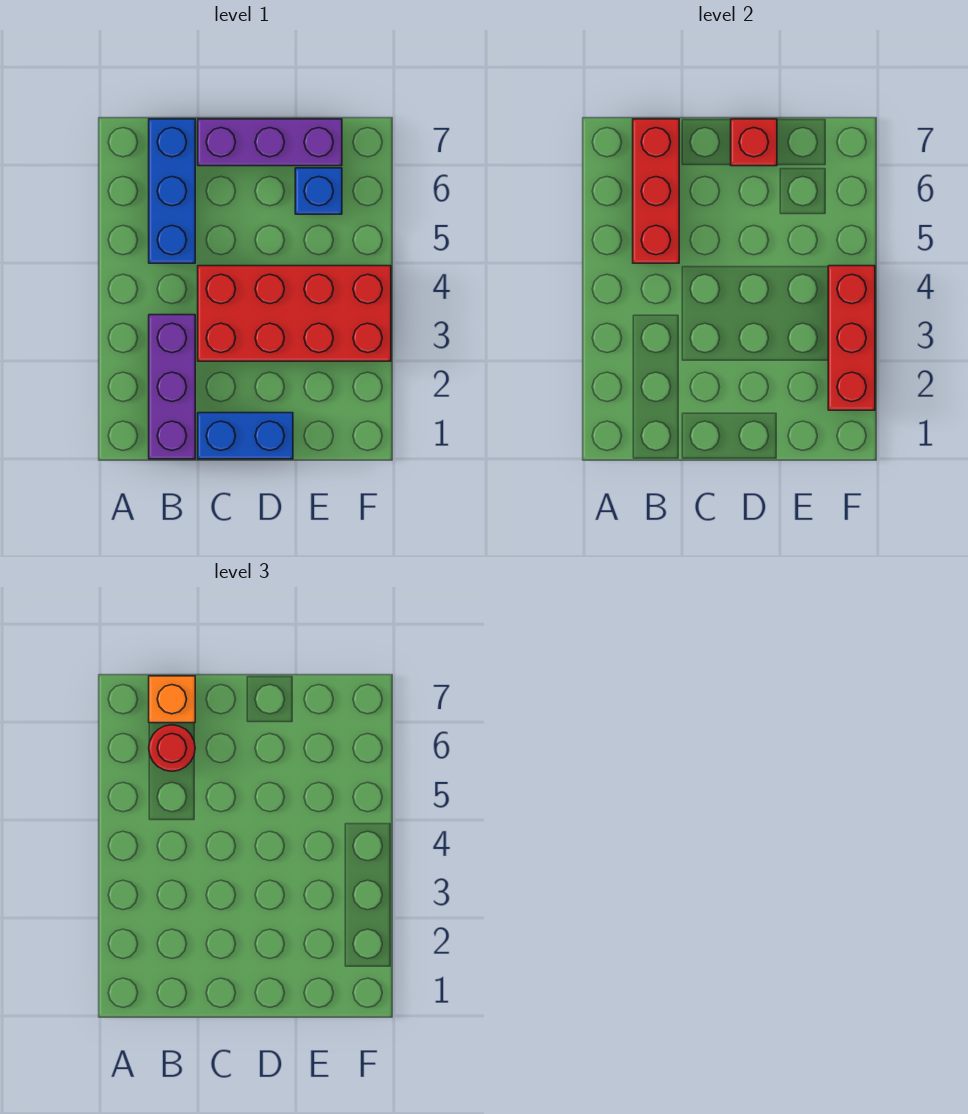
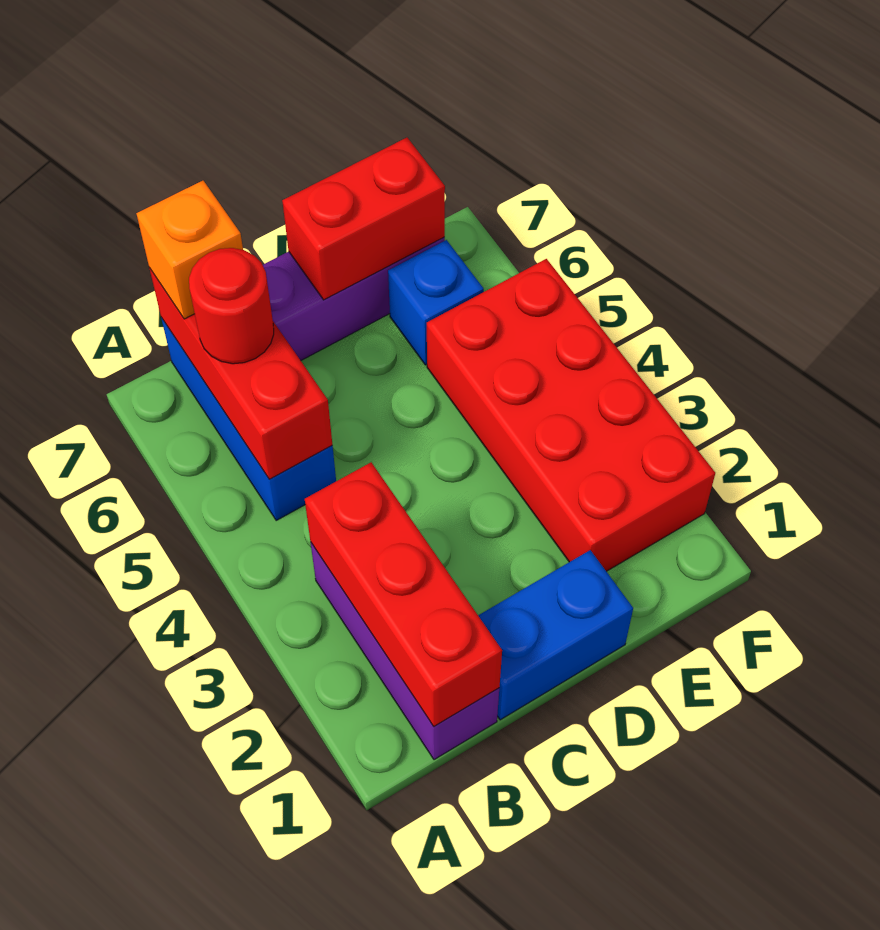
red 2x4 brick [198,266,391,361] -> red 2x4 brick turned to [427,259,715,571]
red 1x1 brick [731,119,777,166] -> red 1x2 brick [282,138,445,300]
red 1x3 brick [828,266,875,410] -> red 1x3 brick moved to [305,462,502,726]

